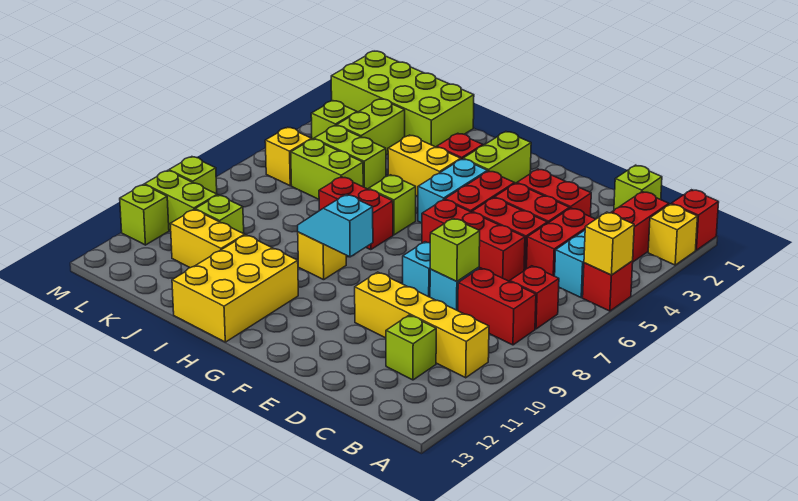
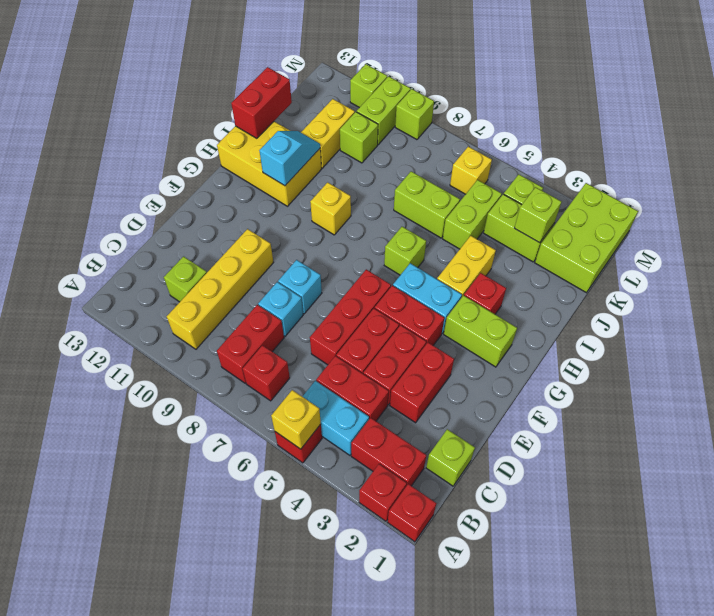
yellow 1x1 brick [648,204,698,265] -> red 1x1 brick [359,464,407,521]
lime 1x1 brick [430,218,480,282] -> lime 1x1 brick moved to [514,187,561,243]
cyan 1x2 slope [298,194,373,257] -> cyan 1x2 slope moved to [259,131,320,186]
red 1x2 brick [319,177,393,250] -> red 1x2 brick moved to [231,67,292,138]
lime 2x4 brick [331,51,474,147] -> lime 2x3 brick [535,183,638,293]
lime 1x2 brick [291,139,363,199] -> lime 1x2 brick turned to [394,171,460,238]

